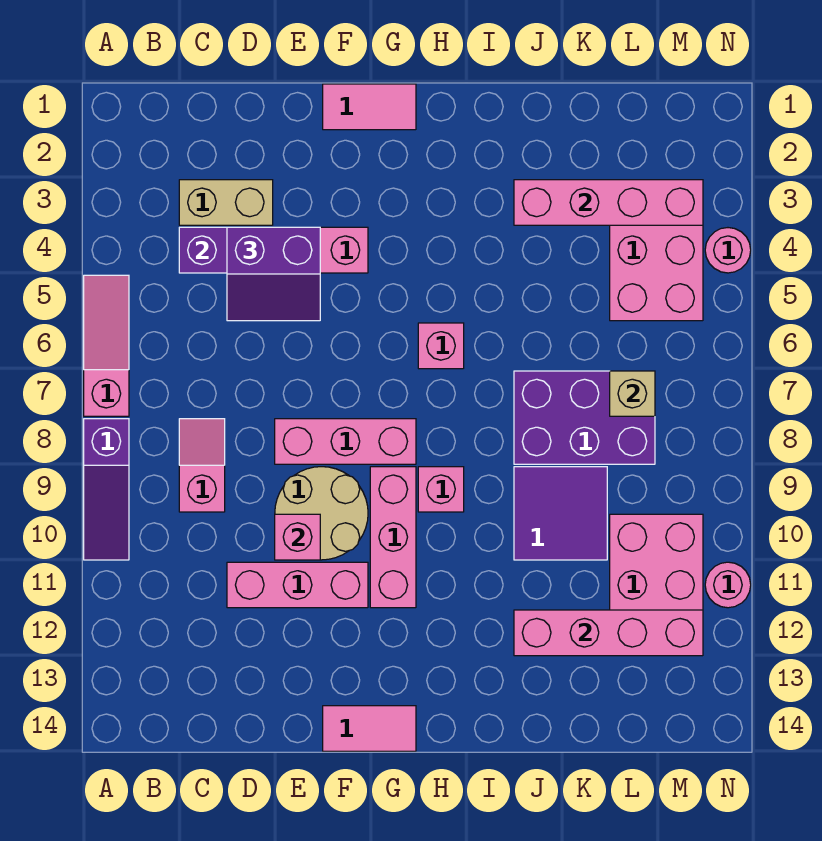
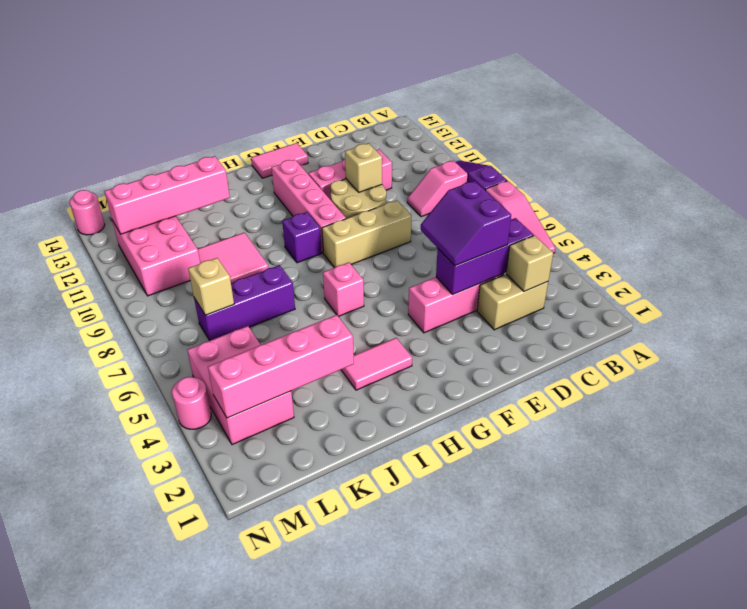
none -> tan 1x1 brick [506,236,553,292]
pink 1x2 slope [179,419,225,512] -> pink 1x2 slope turned to [407,161,468,217]
purple 2x2 slope [227,227,320,321] -> purple 2x2 slope turned to [420,181,511,266]
pink 1x3 brick [275,419,416,464] -> tan 1x3 brick [322,201,411,268]
pink 1x1 brick [275,514,320,560] -> tan 1x1 brick [345,143,382,192]
pink 1x2 tile [323,84,416,130] -> pink 1x2 tile moved to [341,338,412,390]
pink 1x3 brick [370,467,416,608] -> pink 1x4 brick [272,159,346,253]
pink 1x1 brick [418,467,464,512] -> purple 1x1 brick [282,212,322,263]
purple 2x3 brick [514,371,655,464] -> purple 1x3 brick [194,265,295,341]
purple 2x2 tile [514,467,607,560] -> pink 2x2 tile [198,233,268,283]
pink 1x1 round brick [705,562,751,608] -> pink 1x1 round brick moved to [70,190,105,235]

